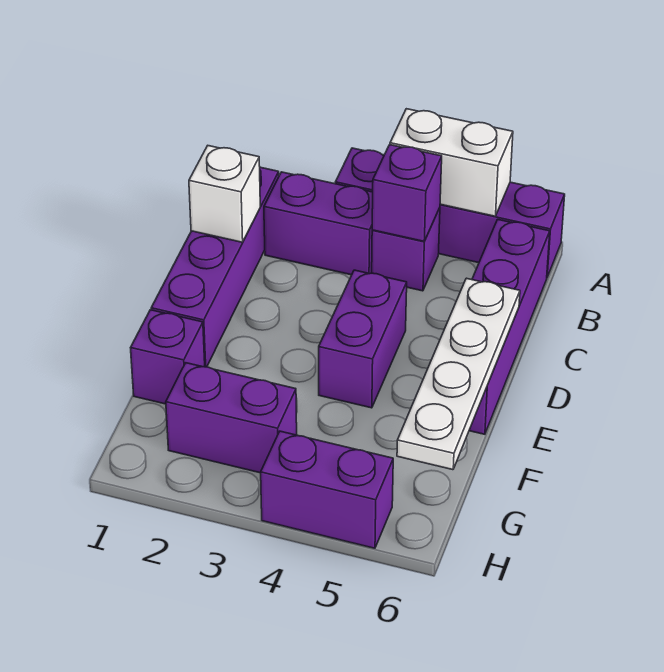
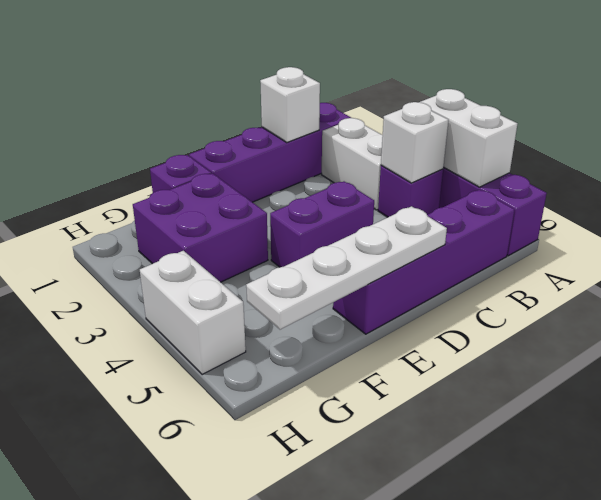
purple 1x2 brick [264,172,373,275] -> white 1x2 brick [322,118,383,210]
purple 1x1 brick [372,145,442,241] -> white 1x1 brick [381,102,449,183]
purple 1x2 brick [166,363,297,473] -> purple 2x2 brick [133,173,268,282]
purple 1x2 brick [261,431,393,548] -> white 1x2 brick [140,251,246,375]

